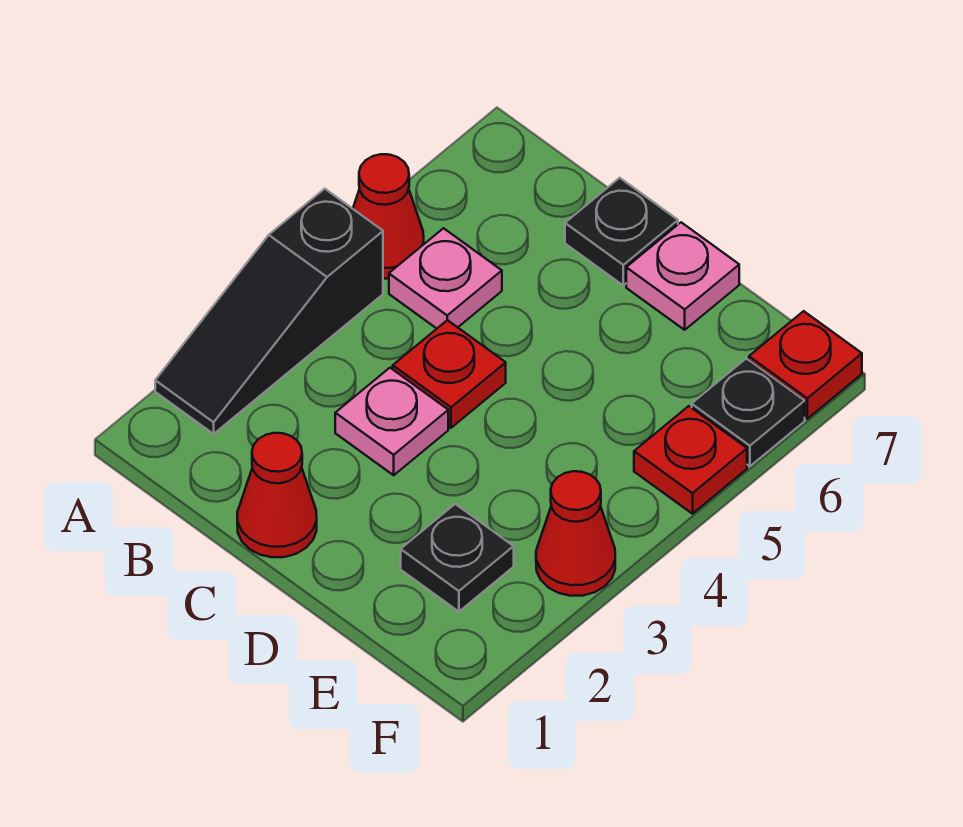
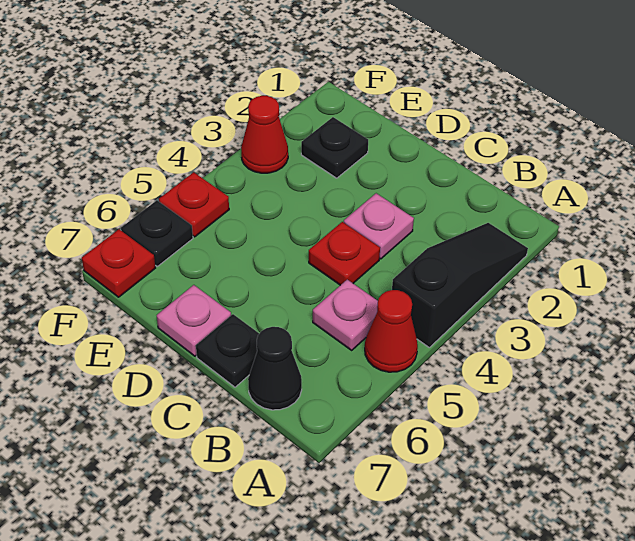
none -> black 1x1 cone [248,327,302,410]
red 1x1 cone [237,433,317,557] -> none

